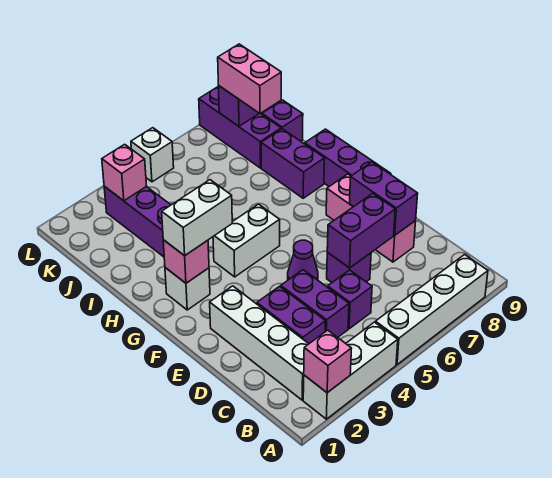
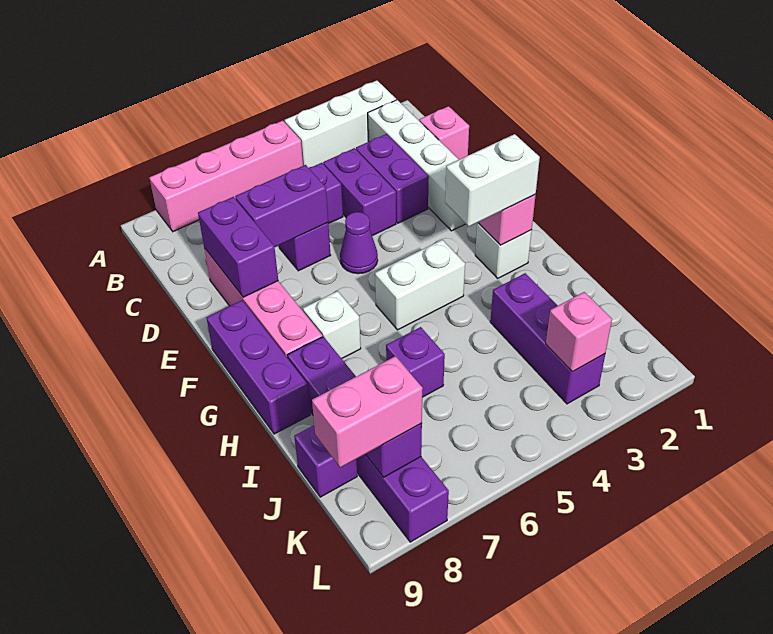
pink 1x1 brick [304,330,352,393] -> pink 1x1 brick moved to [419,106,469,160]
white 1x4 brick [375,255,488,364] -> pink 1x4 brick [149,121,303,232]
pink 1x3 brick [326,174,416,262] -> pink 1x4 brick [204,248,323,358]
none -> purple 1x1 brick [386,327,445,397]
pink 1x2 brick [218,44,281,114] -> pink 1x2 brick turned to [312,356,423,468]
white 1x1 brick [131,128,174,182] -> white 1x1 brick moved to [303,291,361,359]

